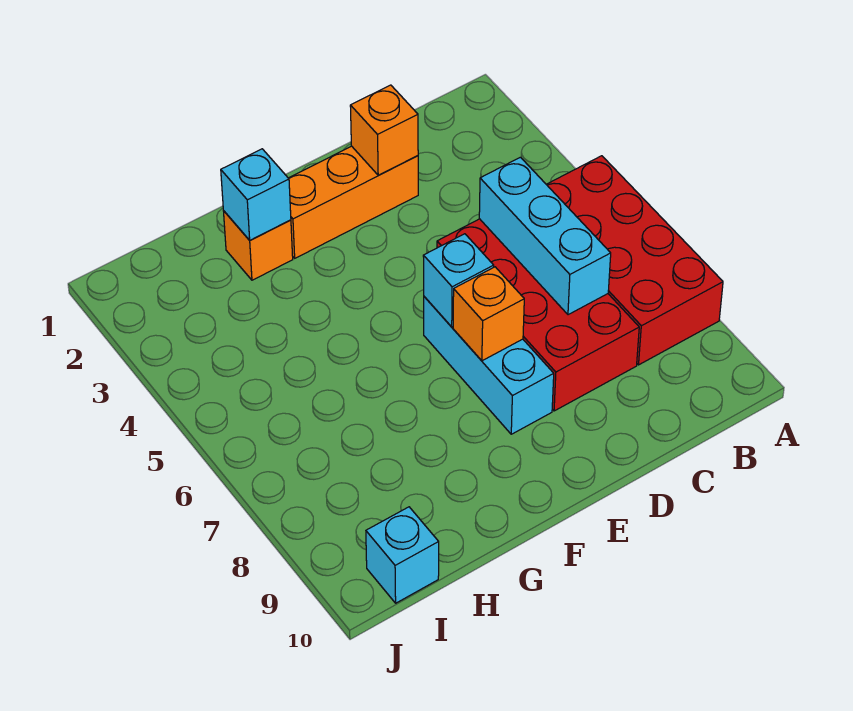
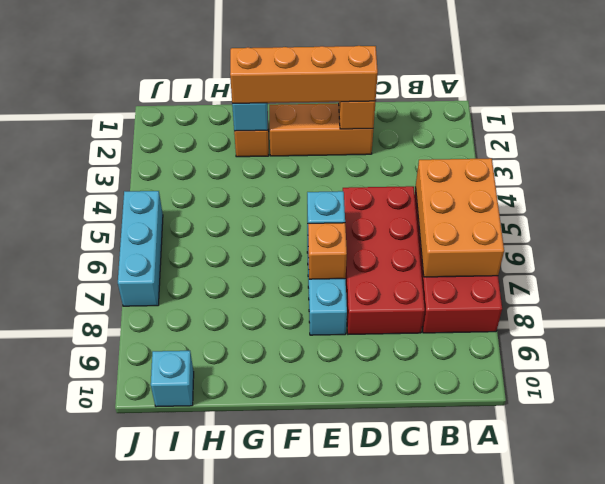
none -> orange 2x3 brick [416,158,504,277]
cyan 1x3 brick [479,157,611,315] -> cyan 1x3 brick moved to [118,191,163,306]
none -> orange 1x4 brick [230,46,378,103]

